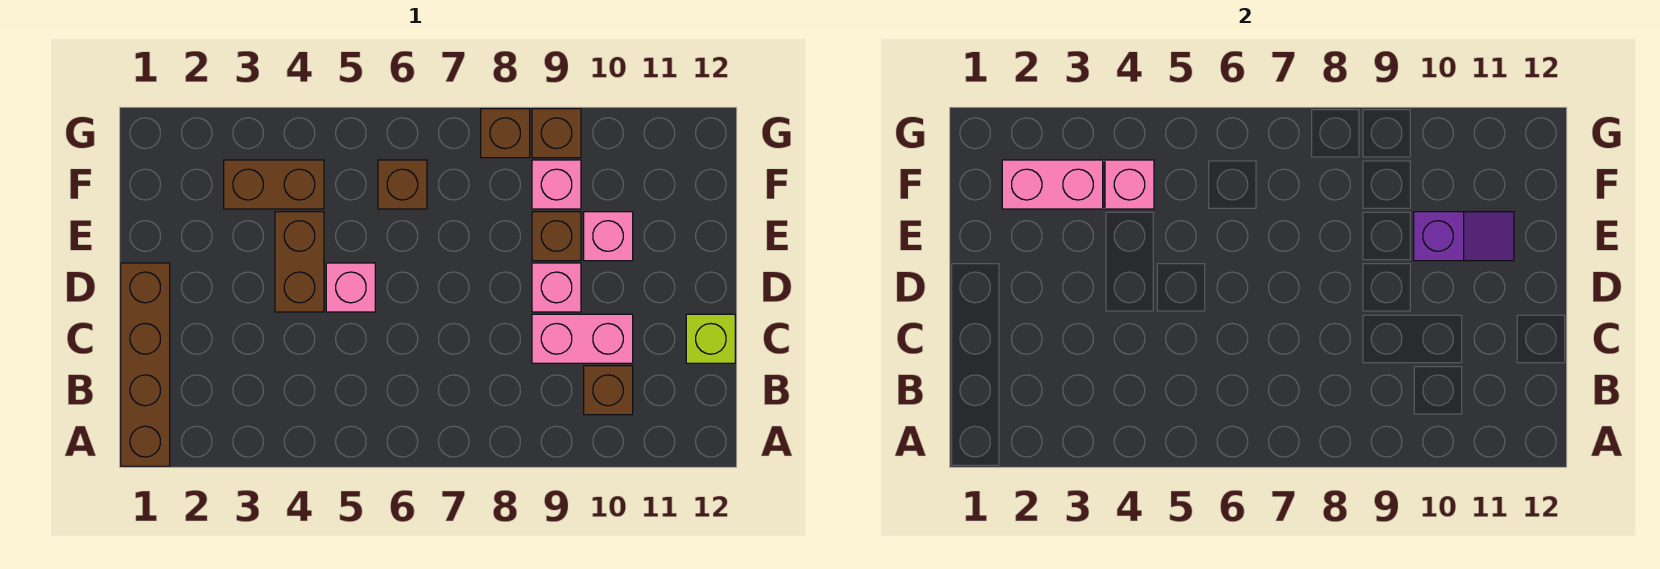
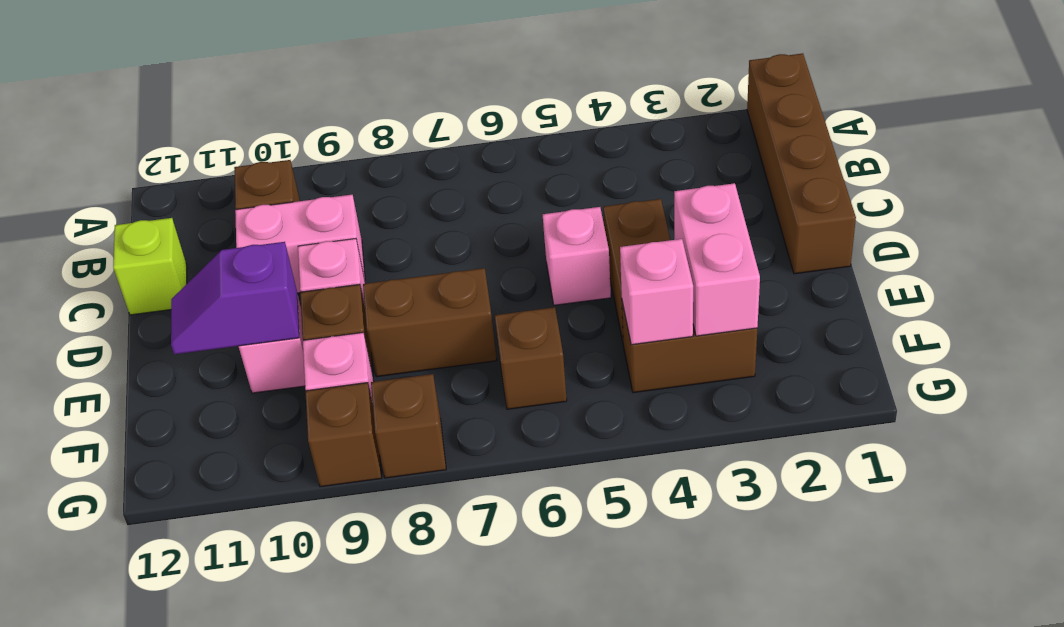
none -> brown 1x2 brick [363,268,497,377]
pink 1x2 brick [1002,160,1103,209] -> pink 1x2 brick turned to [674,183,760,336]

